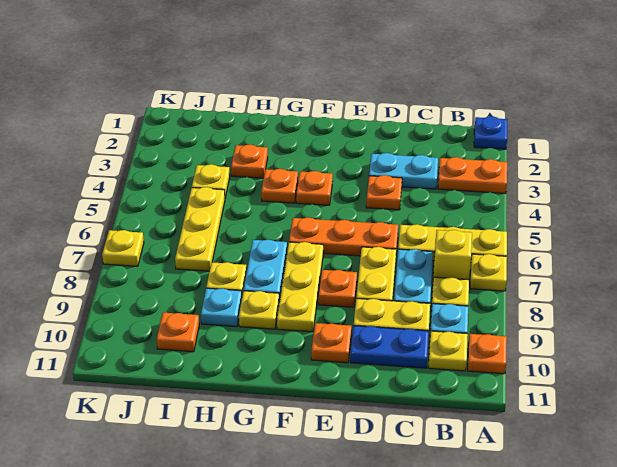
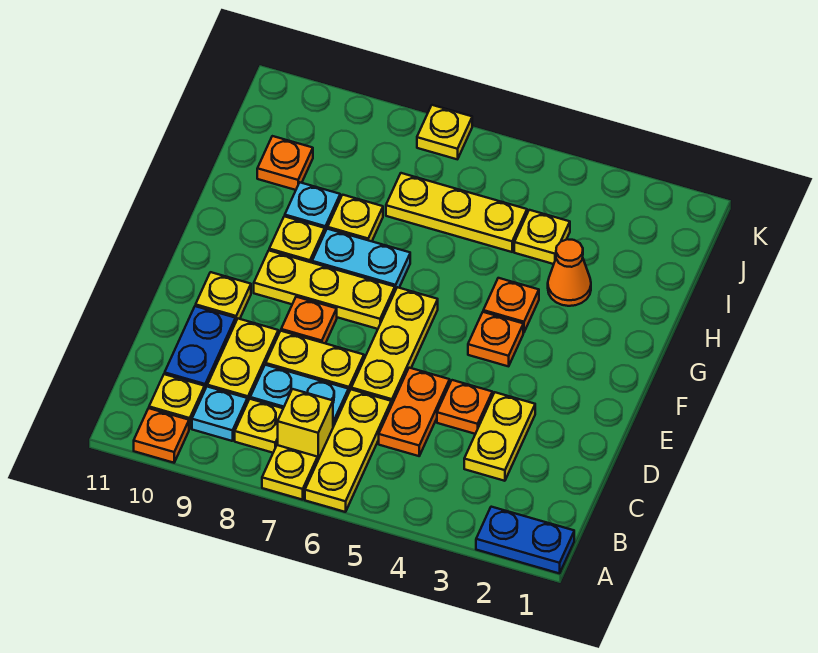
blue 1x1 plate [474,116,507,149] -> blue 1x2 plate [476,507,574,573]
orange 1x2 plate [438,157,507,194] -> orange 1x2 plate moved to [379,368,450,456]
cyan 1x2 plate [369,153,438,189] -> yellow 1x2 plate [464,392,535,481]
orange 1x3 plate [289,217,398,256] -> yellow 1x3 plate [351,287,438,405]
orange 1x1 plate [311,323,351,363] -> yellow 1x1 plate [196,272,251,320]
orange 1x1 plate [231,145,268,178] -> orange 1x1 cone [548,239,591,306]

